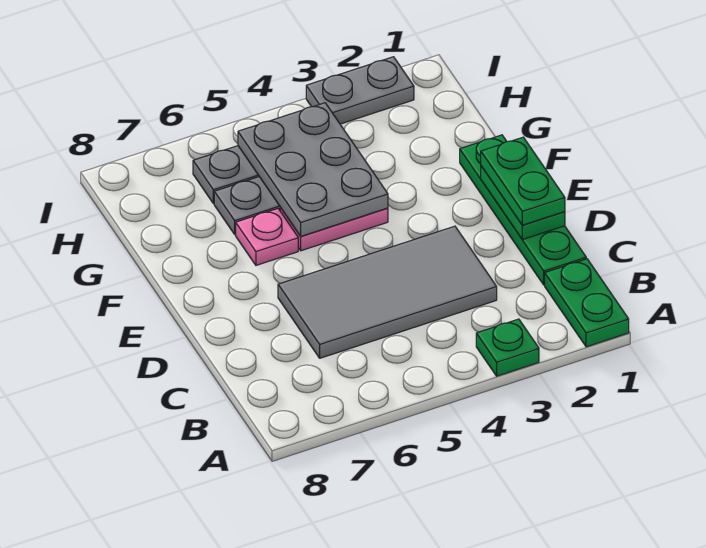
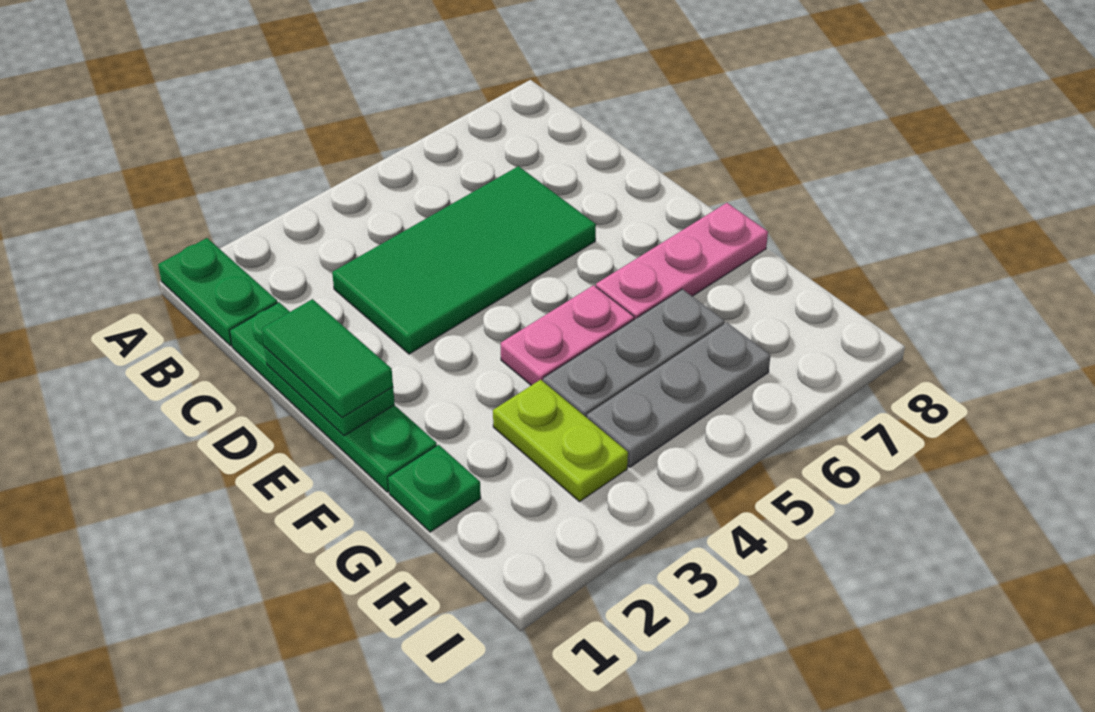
green 1x1 plate [476,319,539,376] -> green 1x1 plate moved to [388,445,481,532]
grey 2x4 tile [278,226,497,358] -> green 2x4 tile [332,166,596,354]
green 1x2 plate [481,137,565,225] -> green 1x2 tile [262,299,393,418]
grey 2x3 plate [238,103,388,236] -> none
pink 1x1 plate [236,209,298,265] -> pink 1x3 plate [596,203,768,319]
none -> lime 1x2 plate [493,380,628,501]
grey 1x2 plate [306,57,414,124] -> none

